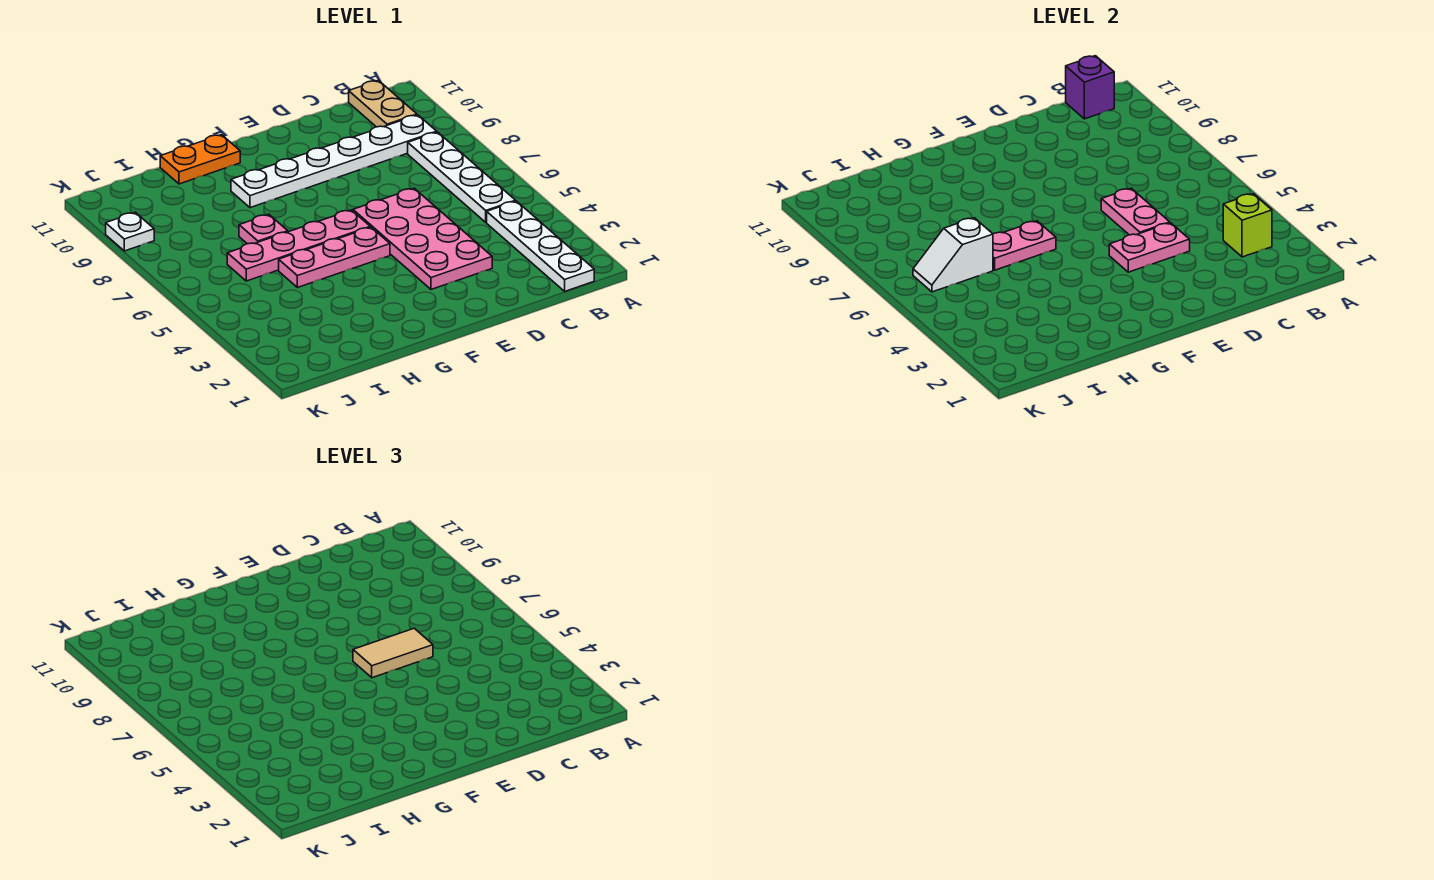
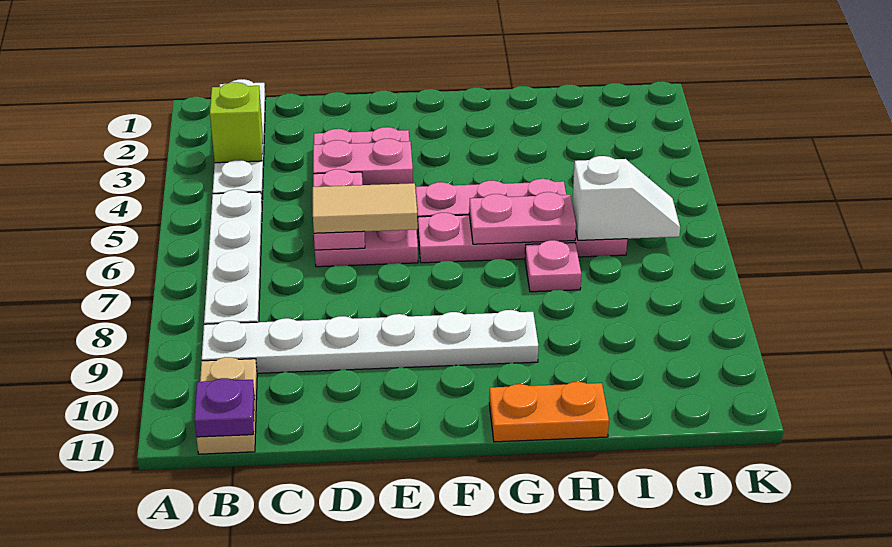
purple 1x1 brick [1066,56,1114,119] -> purple 1x1 plate [194,378,255,437]
white 1x1 plate [106,212,154,251] -> none

